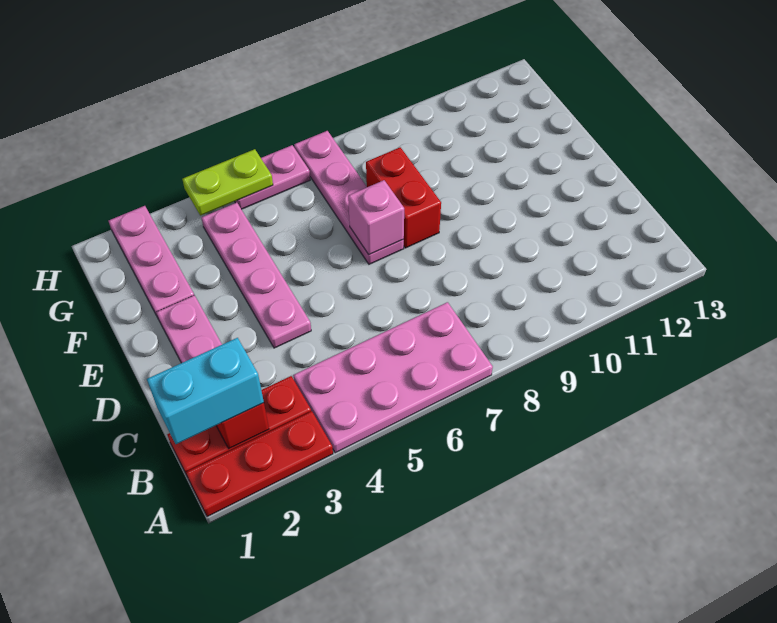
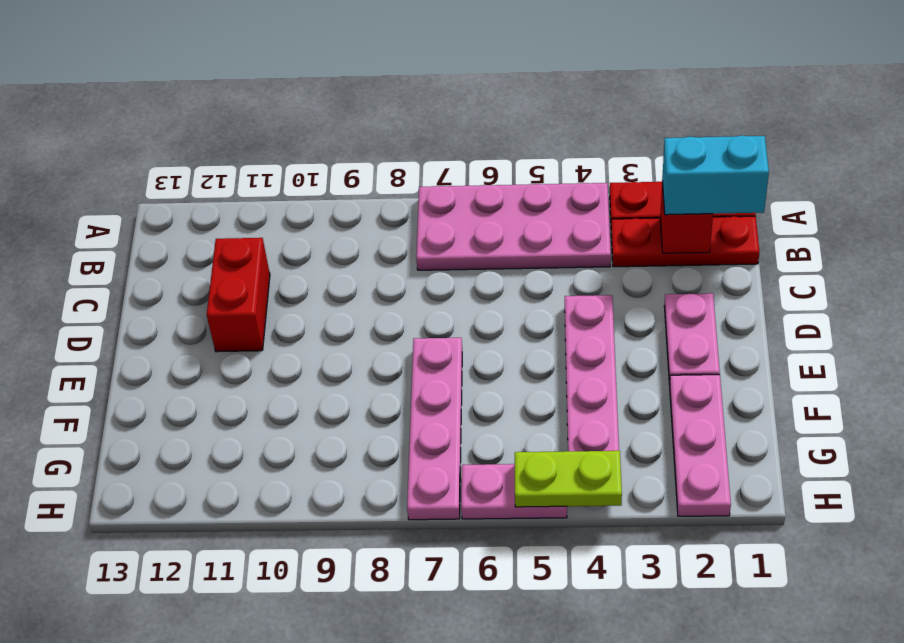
pink 1x1 brick [348,180,404,255] -> none
red 1x2 brick [366,147,441,248] -> red 1x2 brick moved to [207,238,270,352]

